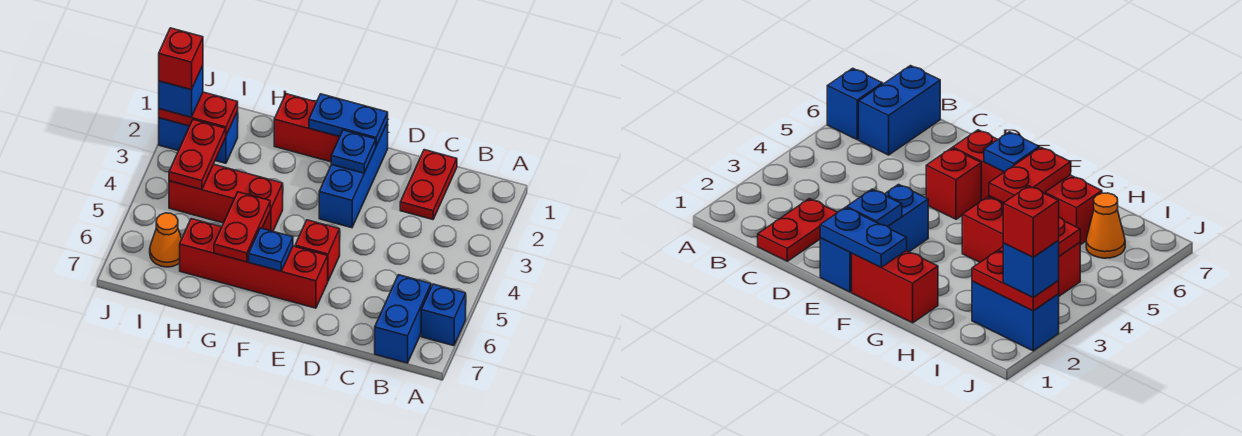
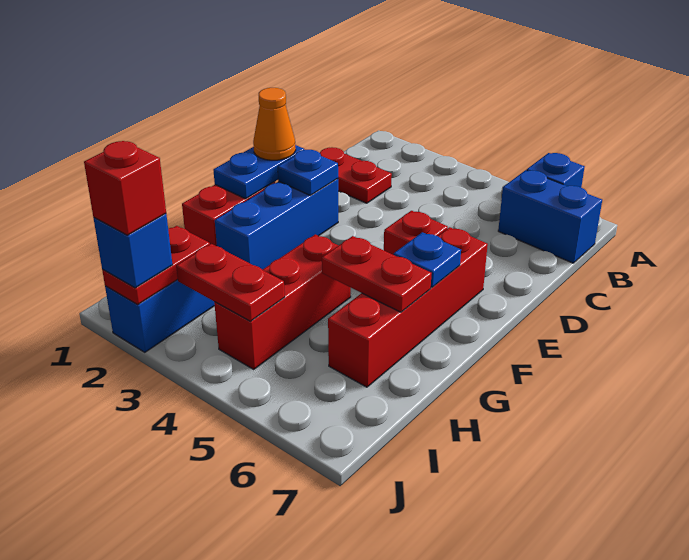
blue 1x3 brick [319,122,388,228] -> blue 1x3 brick turned to [215,179,338,270]
orange 1x1 cone [150,213,182,267] -> orange 1x1 cone moved to [253,88,296,160]

